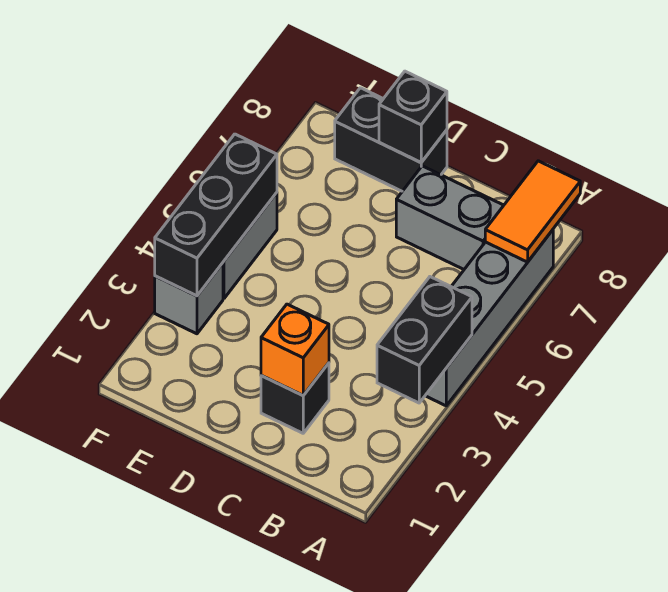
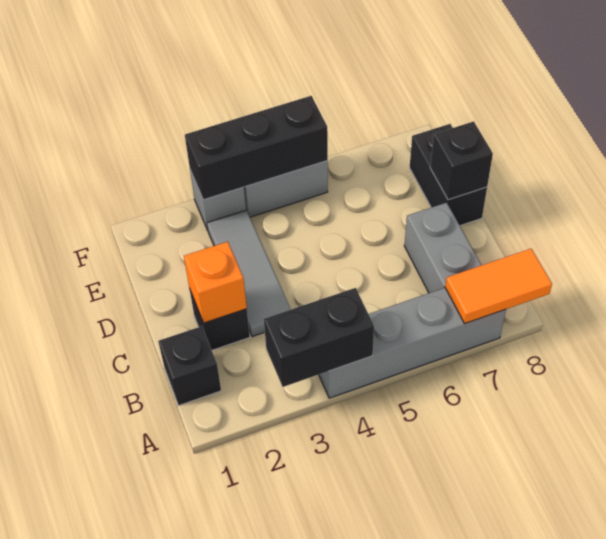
none -> black 1x1 brick [158,326,221,406]
none -> grey 1x3 tile [207,210,291,337]

